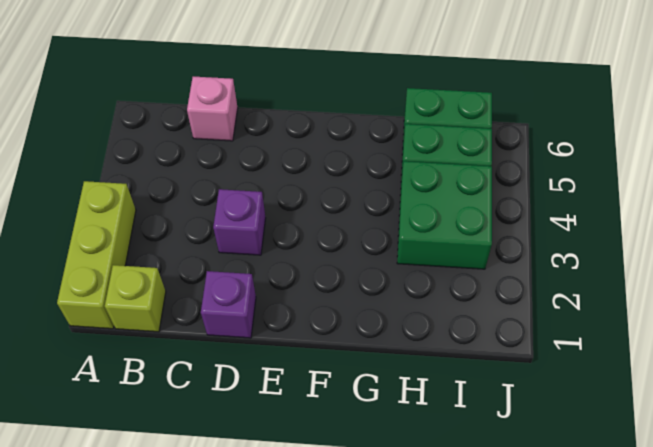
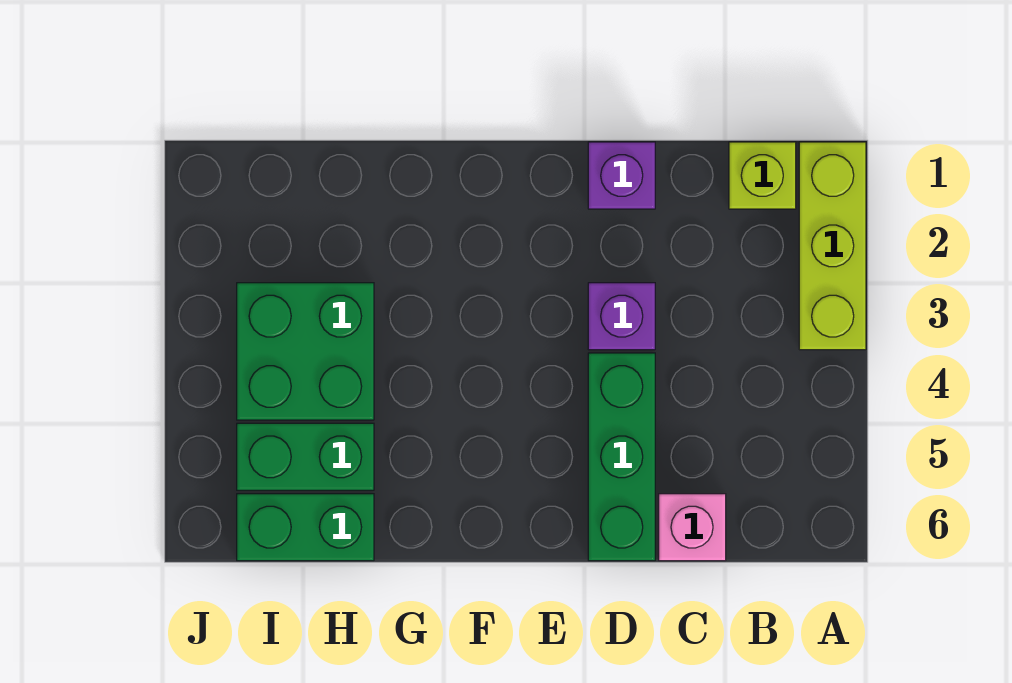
none -> green 1x3 brick [588,353,655,561]

